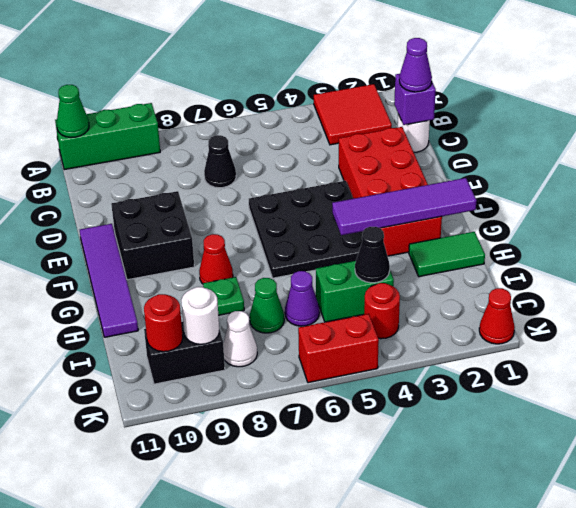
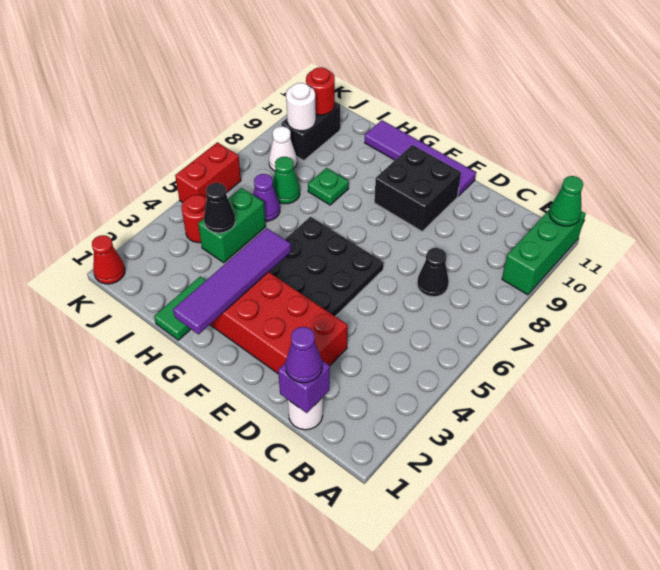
red 2x2 tile [314,84,392,145] -> none
red 1x1 cone [199,234,233,284] -> none

